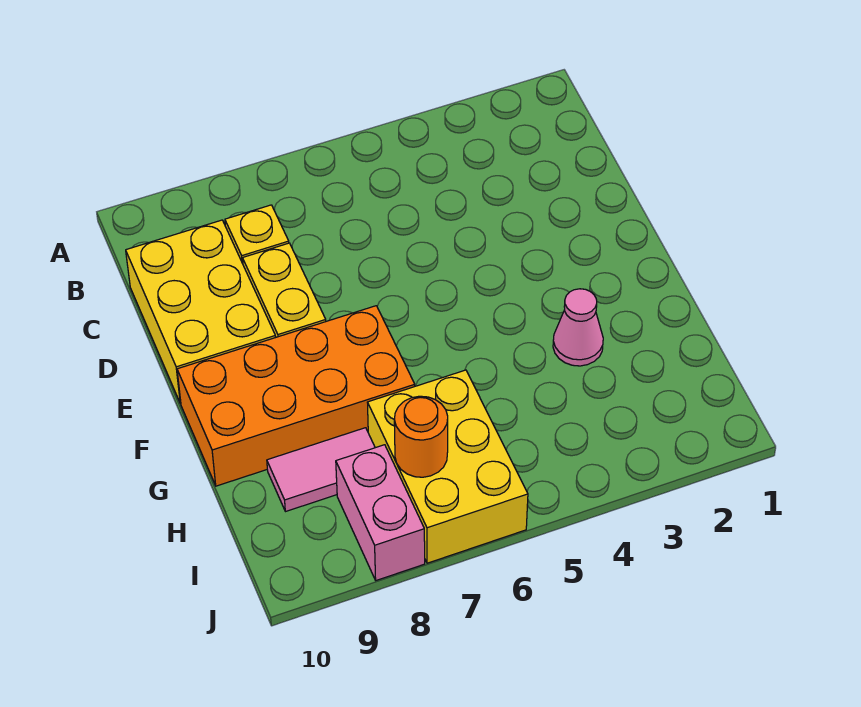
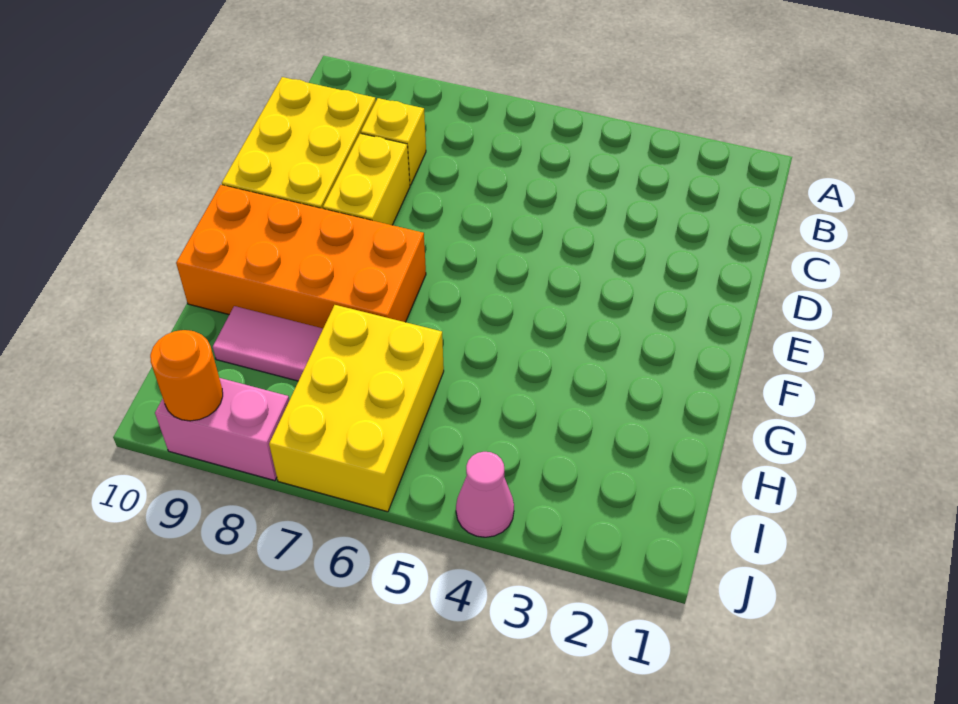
pink 1x1 cone [553,289,603,366] -> pink 1x1 cone moved to [456,452,514,537]
orange 1x1 round brick [394,396,448,477] -> orange 1x1 round brick moved to [150,330,223,421]
pink 1x2 brick [336,445,425,580] -> pink 1x2 brick turned to [155,378,289,481]

